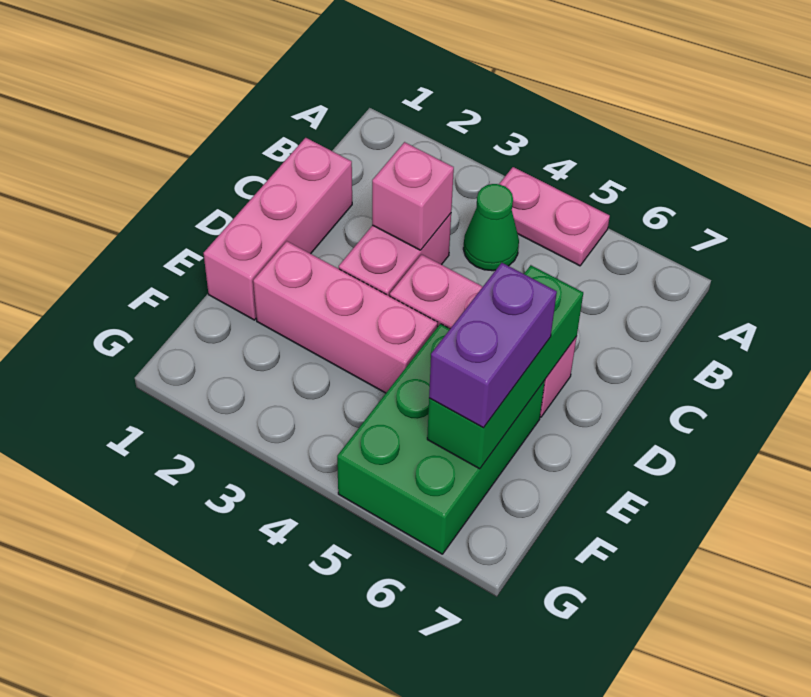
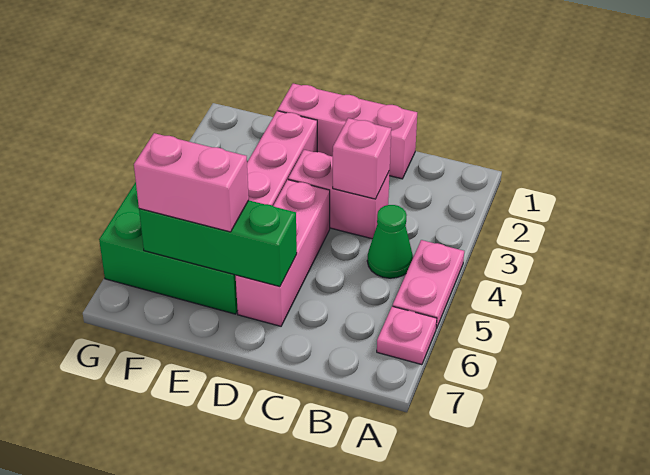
none -> pink 1x1 plate [377,306,437,365]
purple 1x2 brick [429,263,557,428] -> pink 1x2 brick [134,133,249,232]

